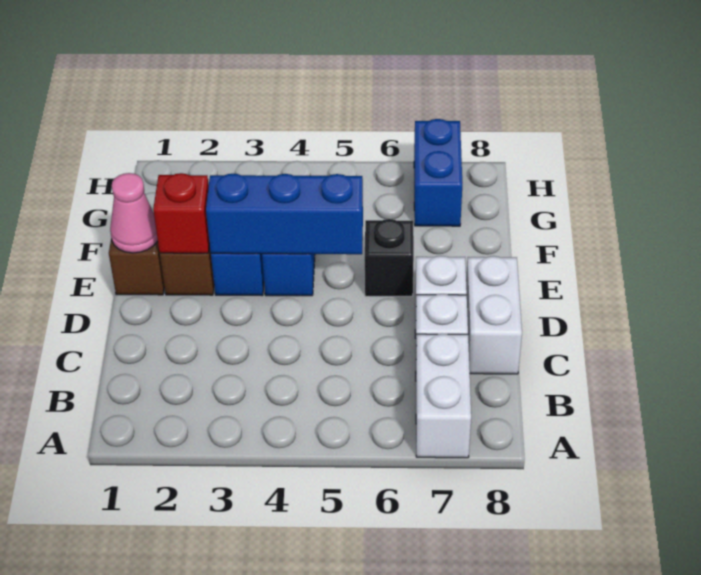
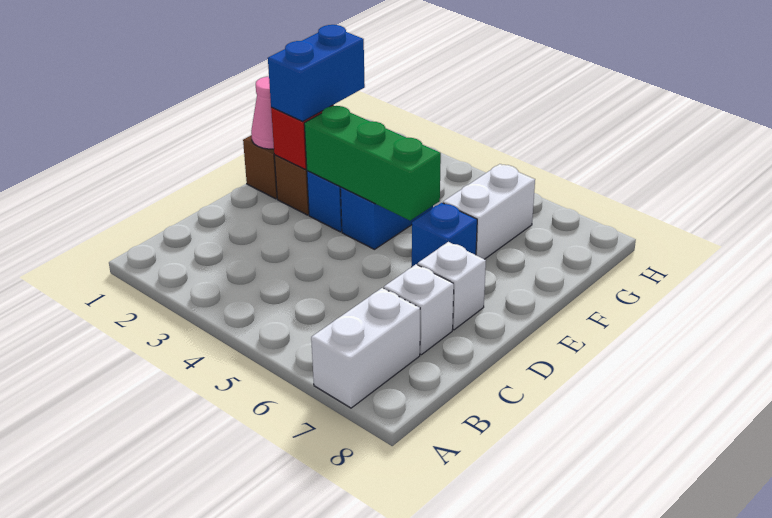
white 1x2 brick [466,256,522,374] -> white 1x2 brick moved to [443,164,535,259]
blue 1x3 brick [206,174,363,254] -> green 1x3 brick [304,106,441,220]
black 1x1 brick [365,219,414,296] -> blue 1x1 brick [412,203,477,267]
blue 1x2 brick [414,119,462,226] -> blue 1x2 brick moved to [268,25,365,121]

